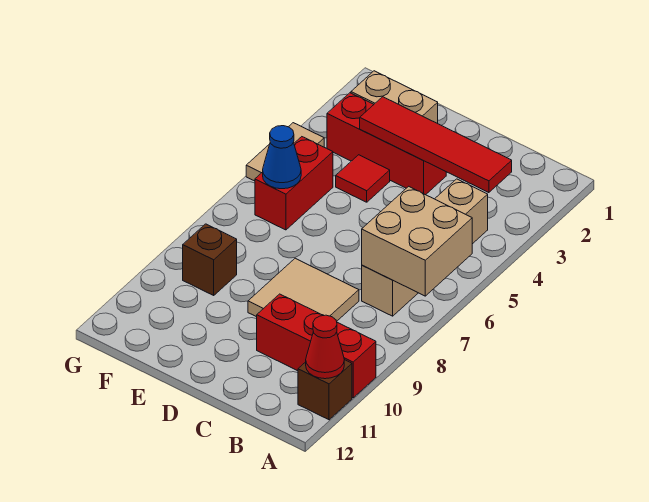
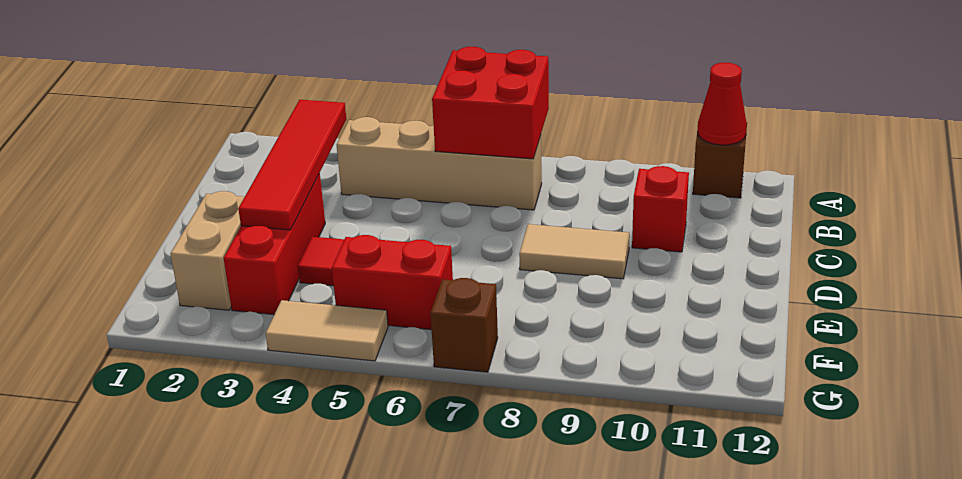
tan 2x2 brick [362,186,472,296] -> red 2x2 brick [432,47,549,159]
red 1x3 brick [257,294,376,398] -> red 1x1 brick [632,166,689,252]
tan 2x2 tile [248,258,359,321] -> tan 1x2 tile [519,224,630,279]
blue 1x1 cone [263,126,301,189] -> none
brown 1x1 brick [183,224,237,295] -> brown 1x1 brick moved to [431,278,498,372]

